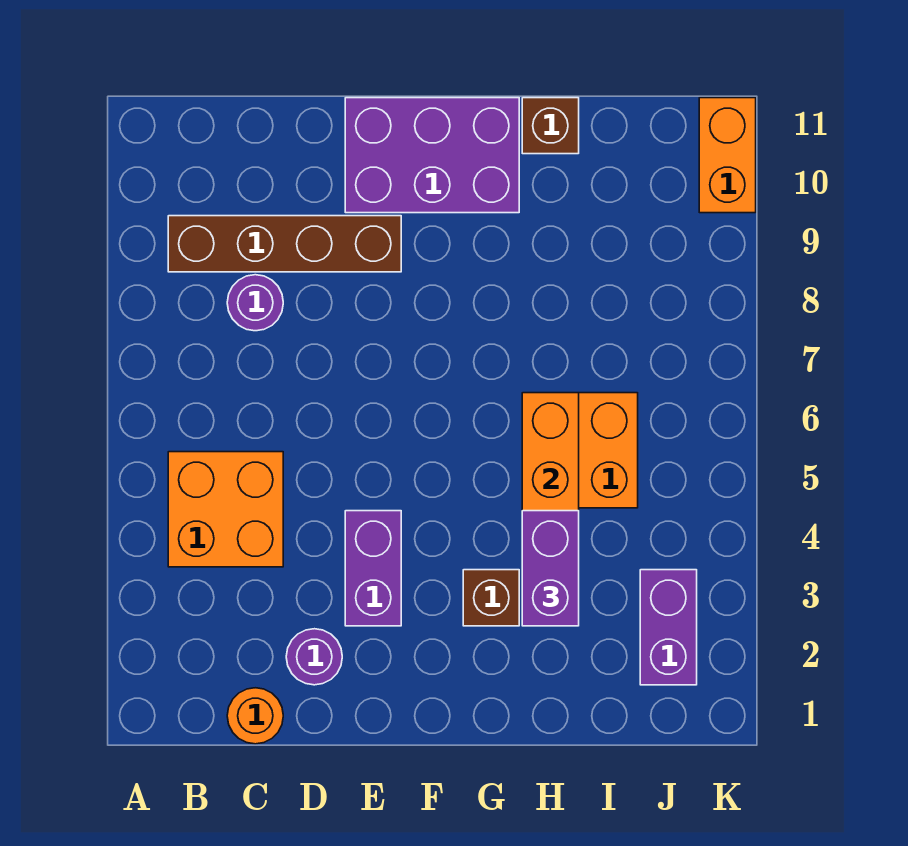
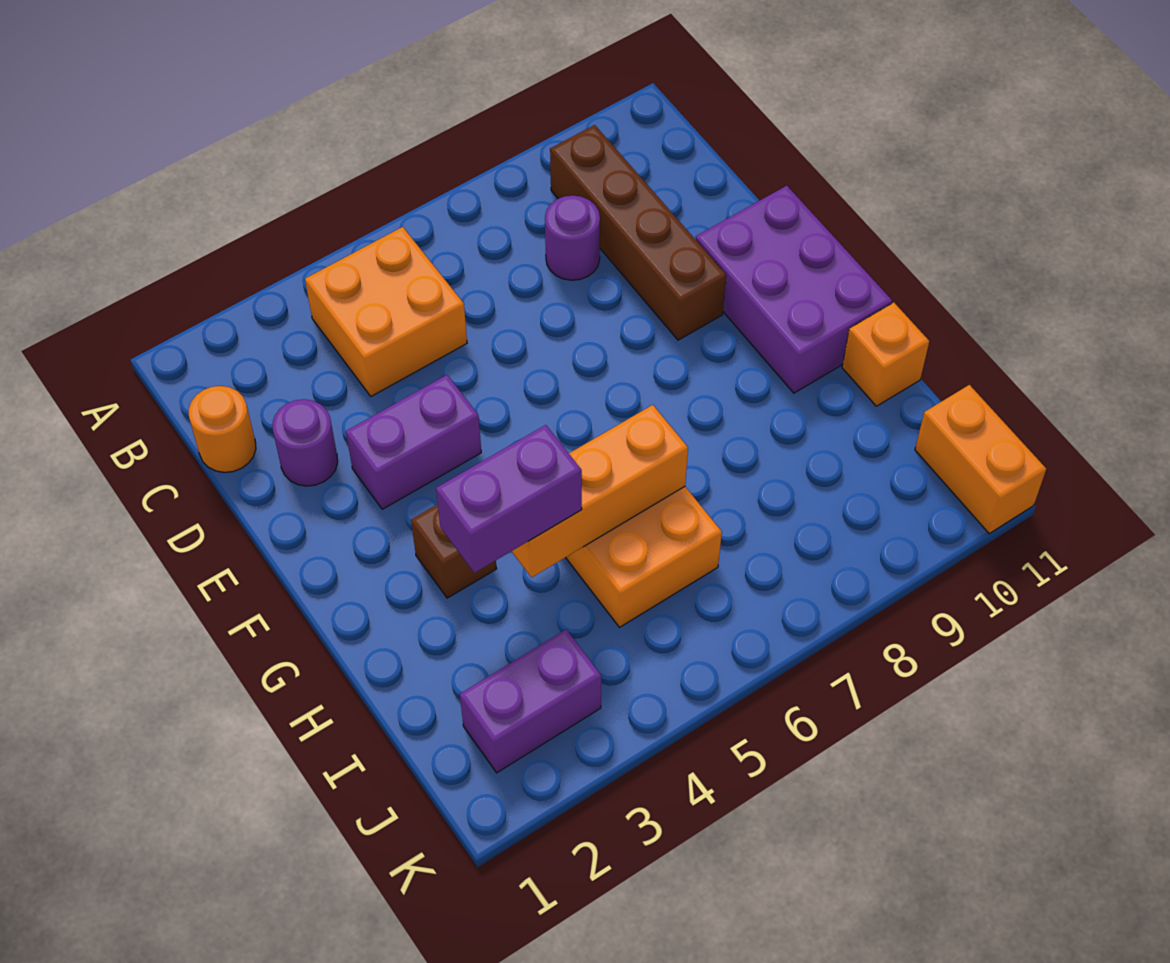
brown 1x1 brick [522,98,579,154] -> orange 1x1 brick [842,303,929,406]
orange 1x2 brick [699,98,756,213] -> orange 1x2 brick turned to [915,385,1046,534]

